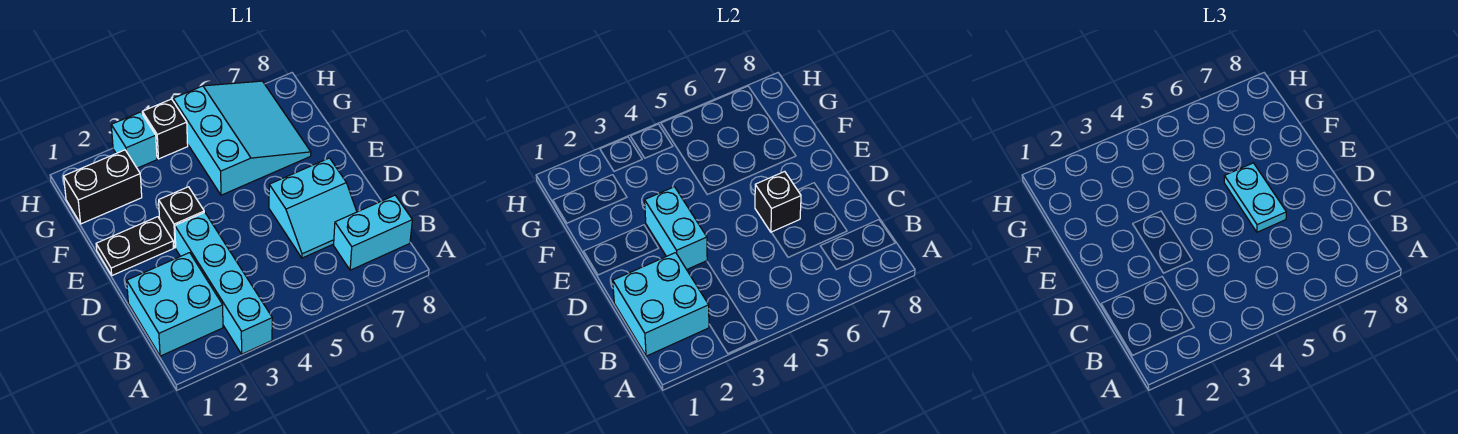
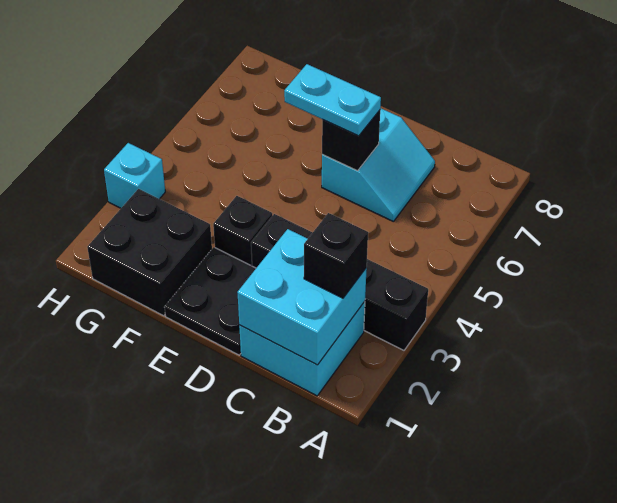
cyan 1x4 brick [175,212,272,354] -> black 1x4 brick [251,214,428,350]
cyan 1x2 brick [334,195,412,270] -> none
cyan 1x2 brick [645,187,707,269] -> none
black 1x2 plate [96,217,173,275] -> black 2x2 plate [165,247,256,355]
cyan 3x3 slope [173,81,311,195] -> none
black 1x2 brick [64,150,142,224] -> black 2x2 brick [87,189,212,316]
black 1x1 brick [142,99,188,159] -> black 1x1 brick moved to [304,213,368,298]

